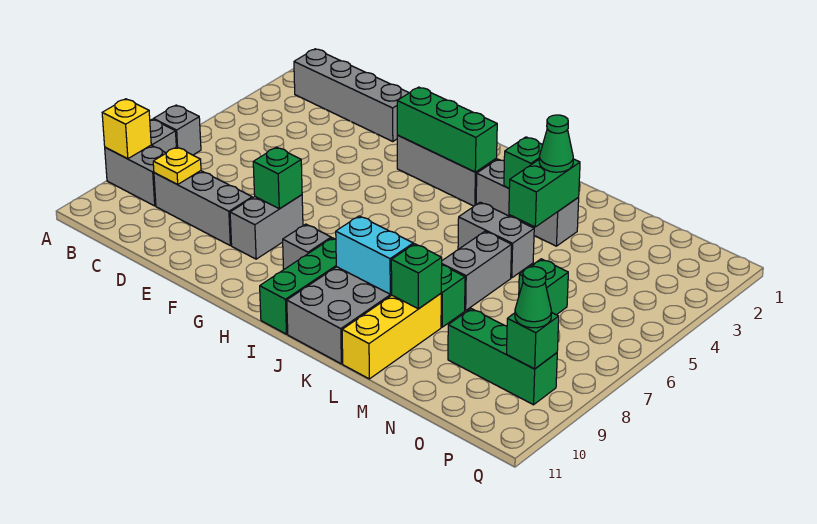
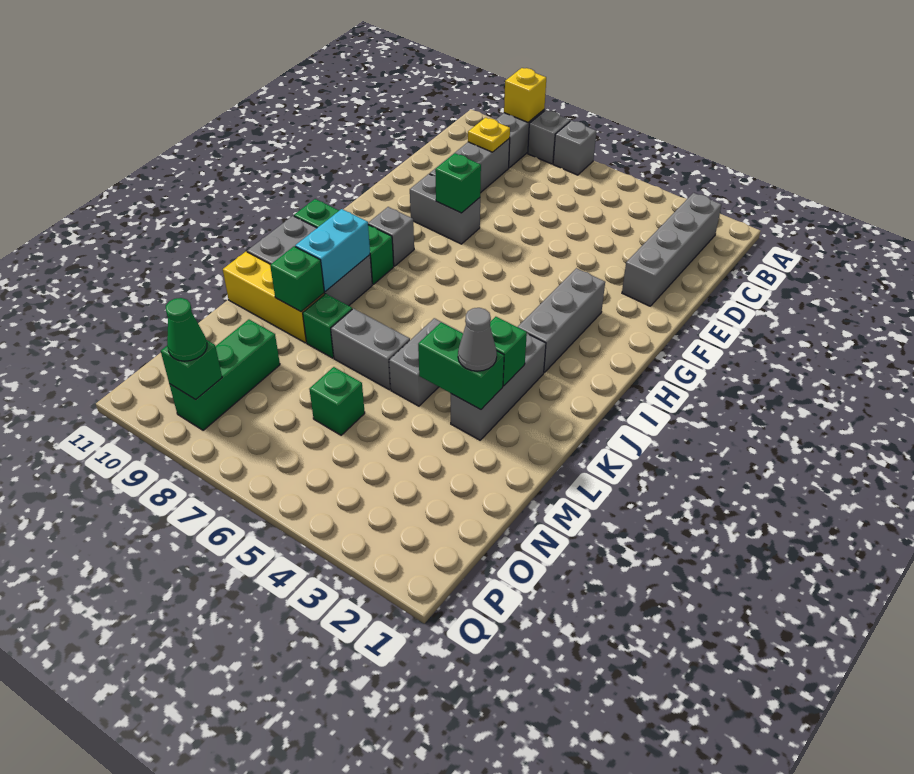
green 1x3 brick [397,87,497,172] -> none
green 1x1 cone [539,115,573,172] -> grey 1x1 cone [458,308,497,371]

